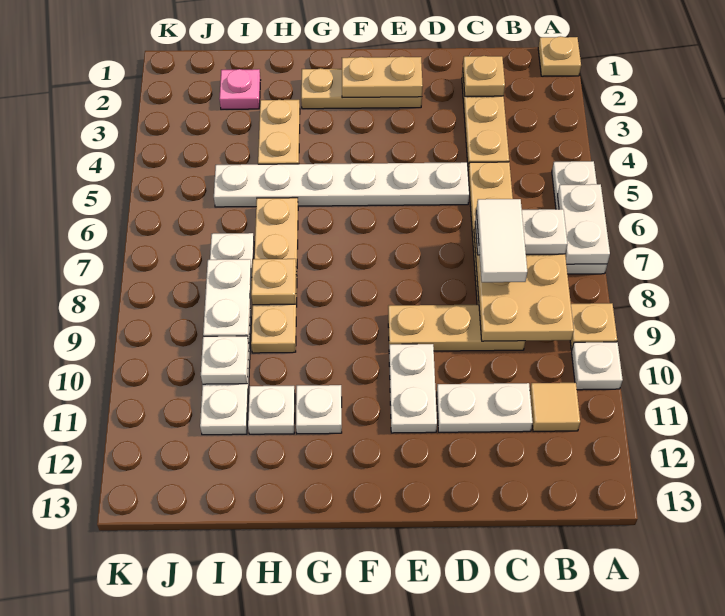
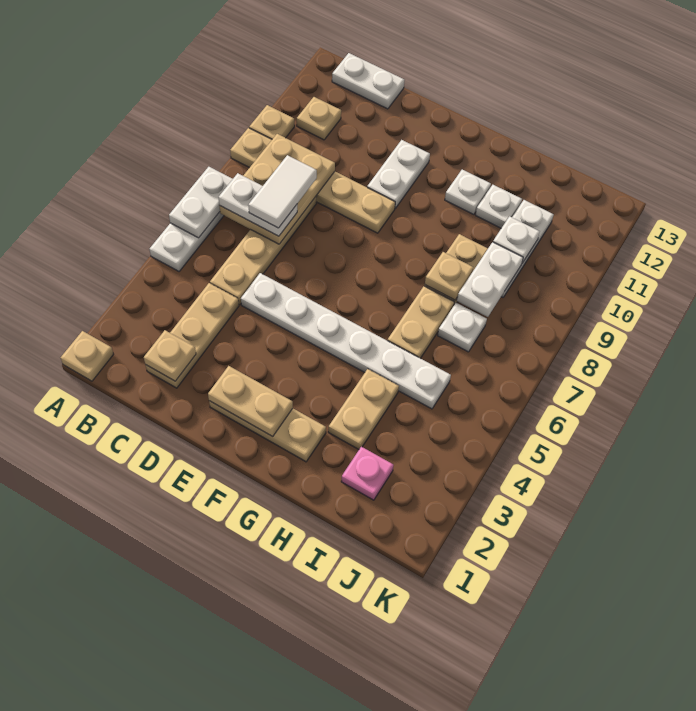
white 1x1 plate [572,342,623,390] -> tan 1x1 plate [249,105,295,139]
tan 1x1 tile [530,383,580,431] -> tan 1x1 plate [297,97,341,140]
white 1x2 plate [437,383,533,432] -> white 1x2 plate moved to [332,53,404,109]

